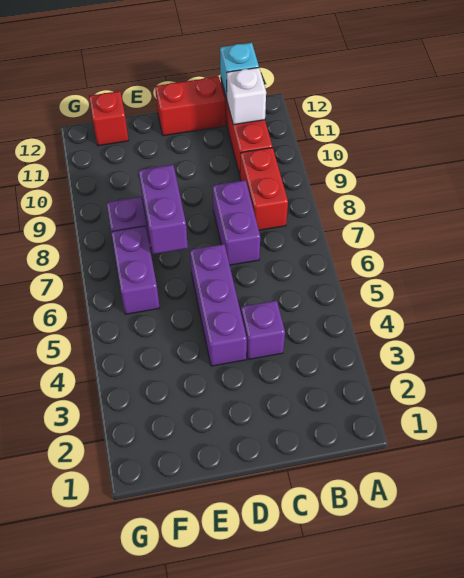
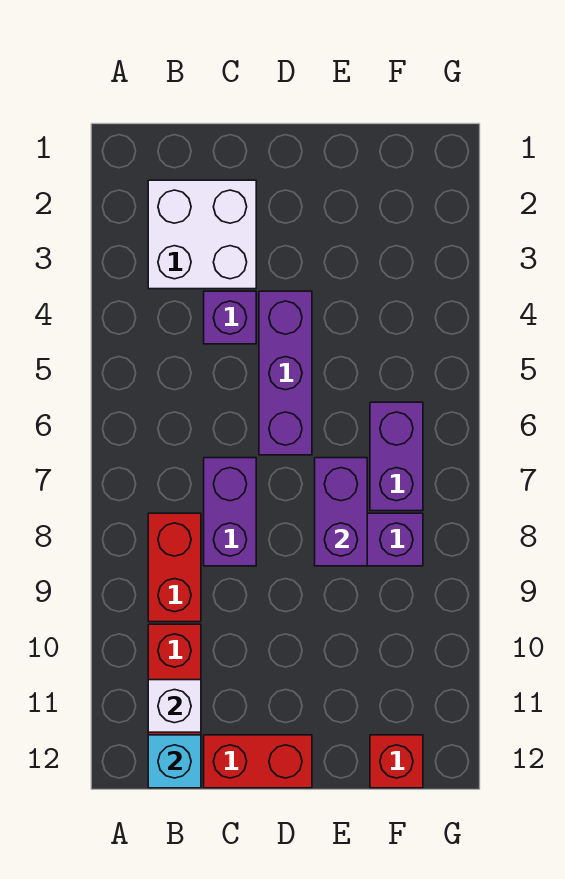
none -> white 2x2 brick [148,180,256,289]

